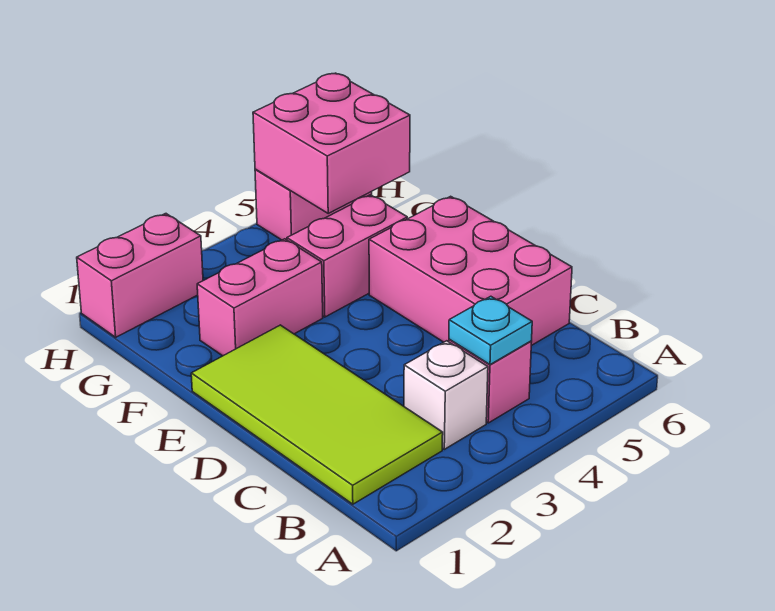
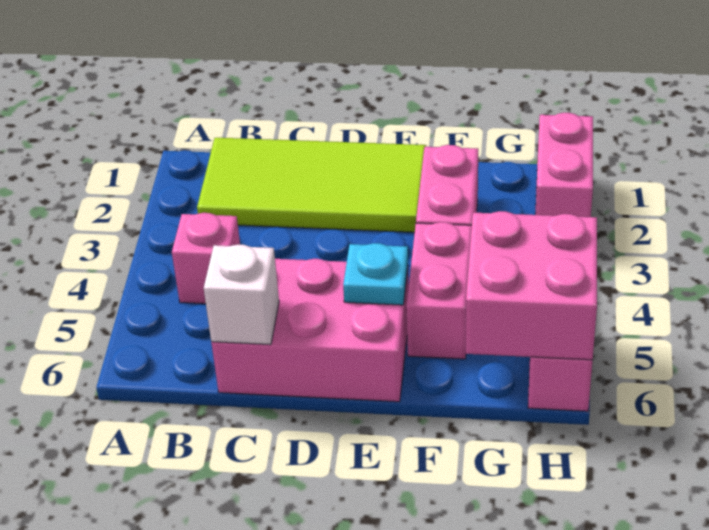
white 1x1 brick [404,341,488,449] -> white 1x1 brick moved to [204,245,279,345]
cyan 1x1 plate [449,296,532,365] -> cyan 1x1 plate moved to [343,243,408,305]

